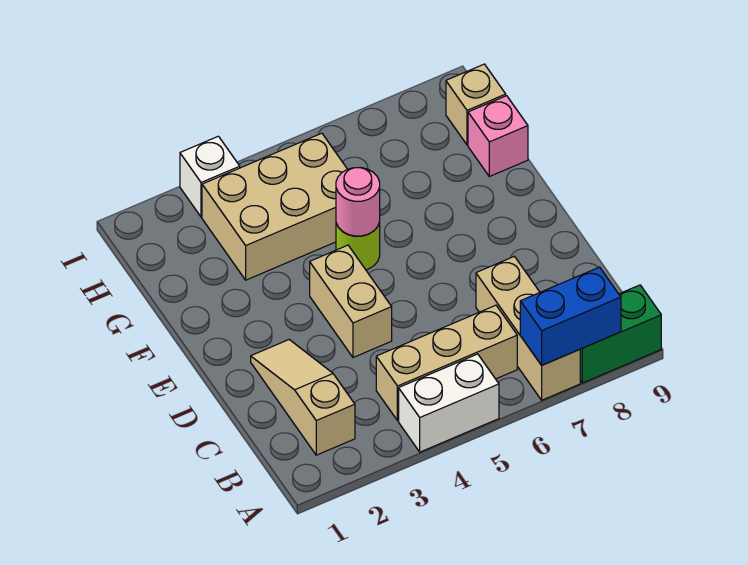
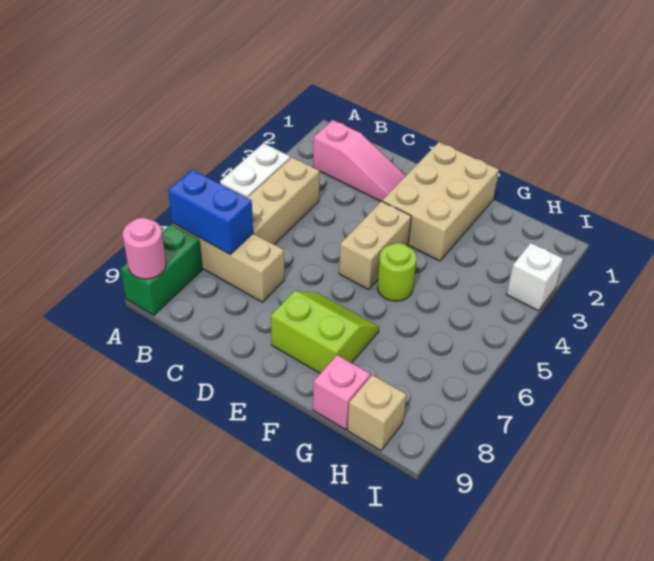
blue 1x2 brick [520,267,621,365] -> blue 1x2 brick turned to [168,170,253,254]
tan 1x3 slope [251,340,355,455] -> pink 1x3 slope [313,120,406,201]
tan 1x2 brick [310,245,392,357] -> tan 1x2 brick turned to [339,201,411,289]
none -> lime 2x2 slope [271,291,379,373]
pink 1x1 round brick [336,168,380,236] -> pink 1x1 round brick moved to [123,218,166,279]
tan 2x3 brick [202,133,347,280] -> tan 2x3 brick moved to [382,142,499,261]

